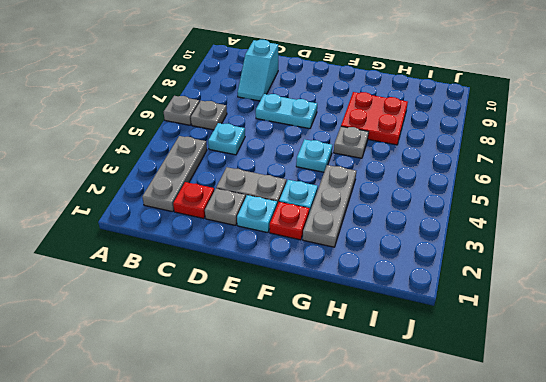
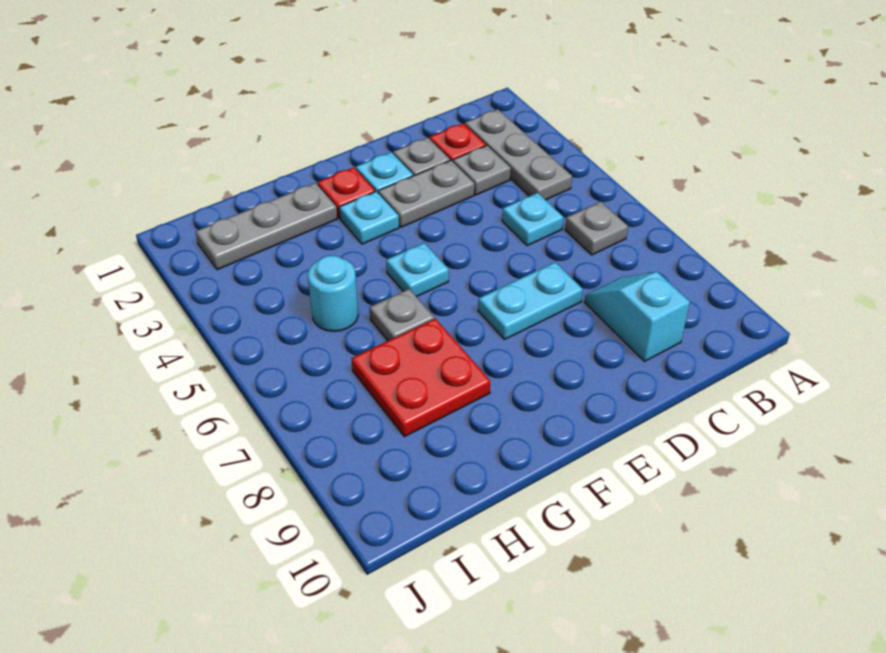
grey 1x1 plate [164,96,199,125] -> grey 1x1 plate moved to [453,146,511,195]
grey 1x3 plate [303,165,356,247] -> grey 1x3 plate turned to [196,183,337,270]
none -> cyan 1x1 round brick [308,255,358,331]

